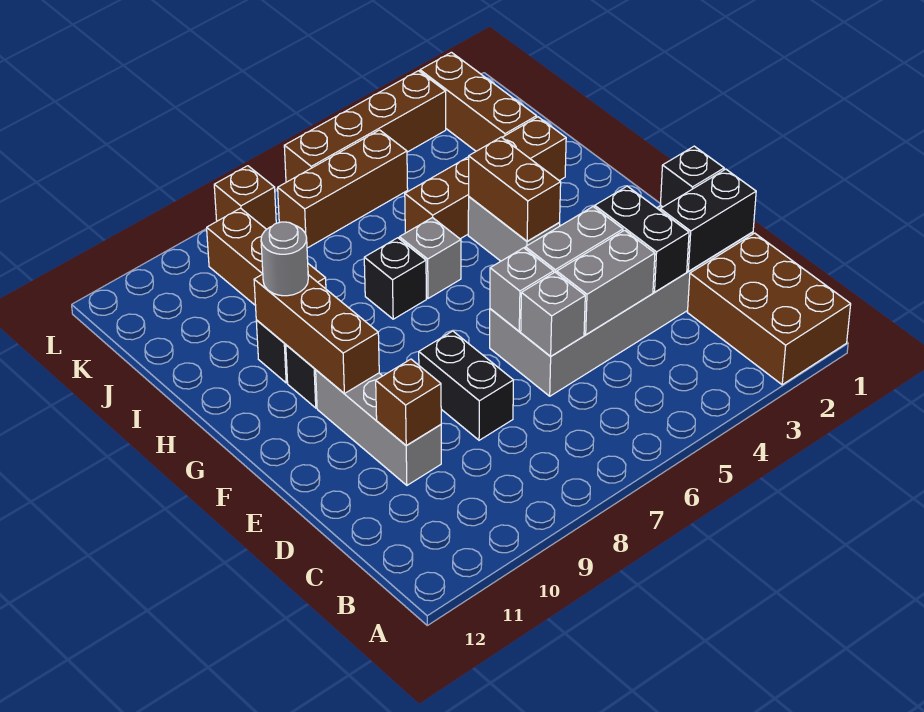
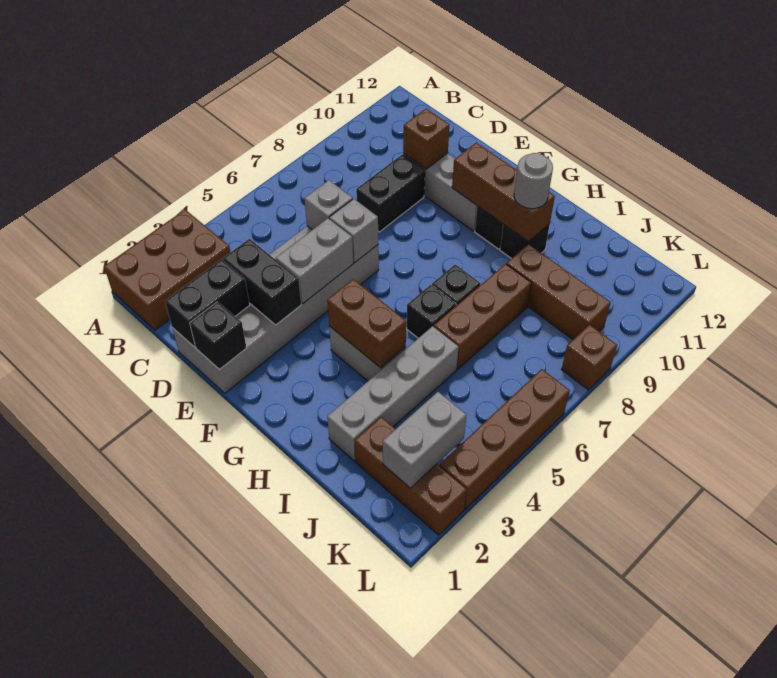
brown 2x3 brick [688,233,851,385] -> brown 2x3 brick turned to [104,210,230,330]
grey 1x2 brick [557,230,655,335] -> grey 1x2 brick moved to [383,392,467,488]
black 1x2 brick [419,331,513,440] -> black 1x2 brick turned to [356,155,425,232]
grey 1x1 brick [399,217,461,298] -> black 1x1 brick [407,285,456,338]
brown 1x4 brick [405,117,566,239] -> grey 1x4 brick [327,326,459,461]
brown 1x3 brick [278,130,408,248] -> brown 1x3 brick moved to [434,264,531,369]

